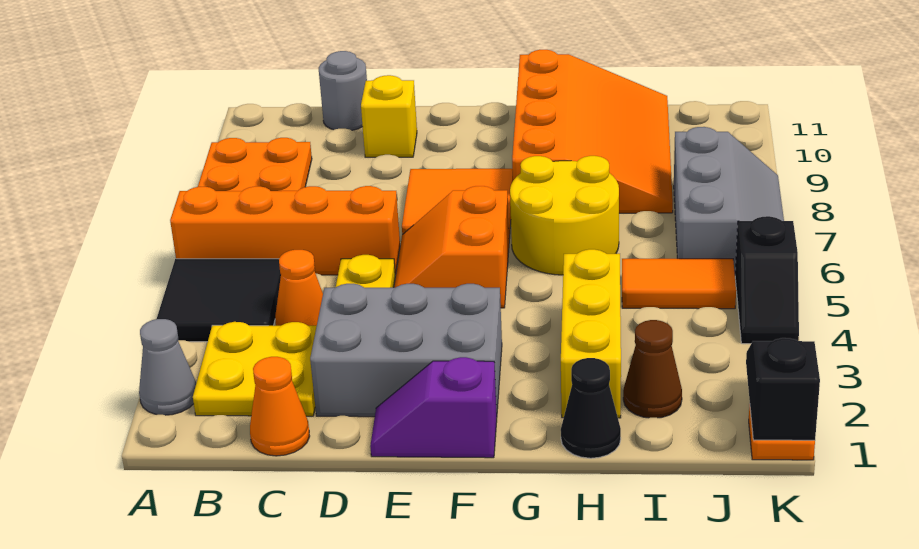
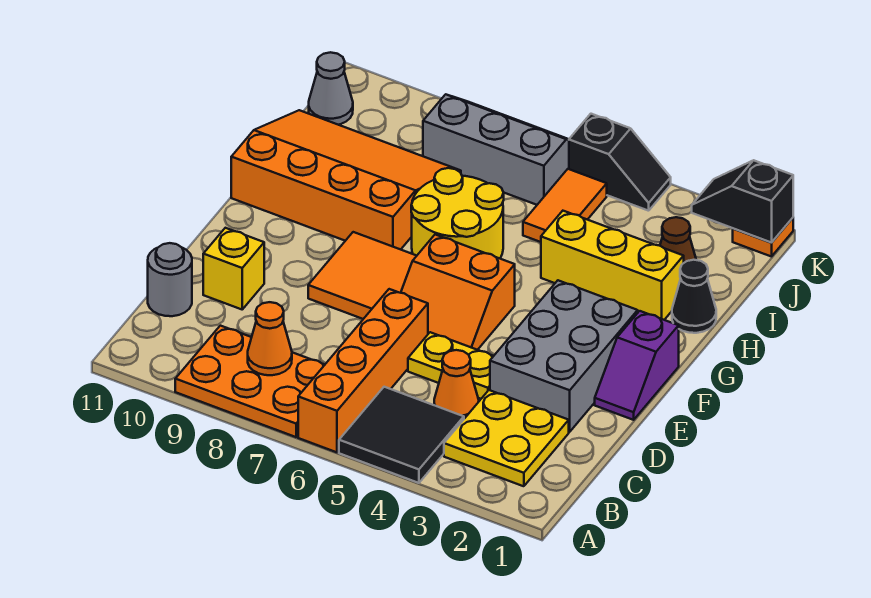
grey 1x1 cone [139,319,196,415] -> grey 1x1 cone moved to [309,52,353,125]
orange 1x1 cone [250,357,310,456] -> orange 1x1 cone moved to [248,302,292,375]

